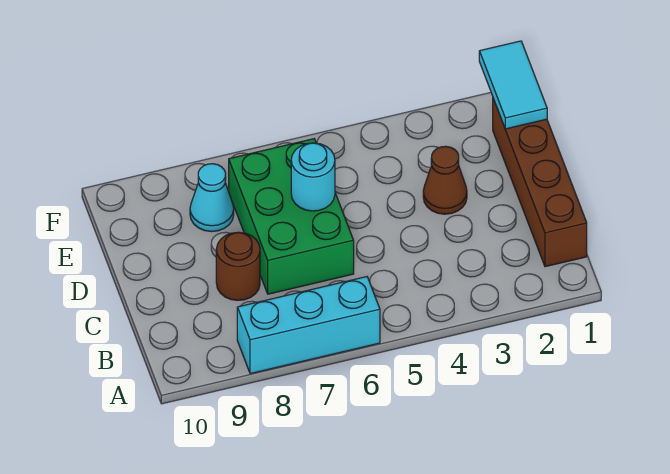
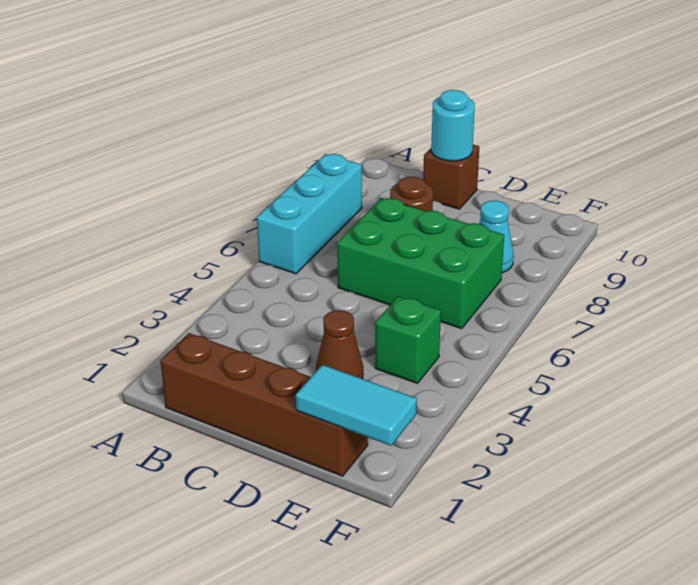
none -> brown 1x1 brick [423,145,479,209]
cyan 1x1 round brick [291,143,335,211] -> cyan 1x1 round brick moved to [431,90,475,161]
none -> green 1x1 brick [375,296,441,383]

